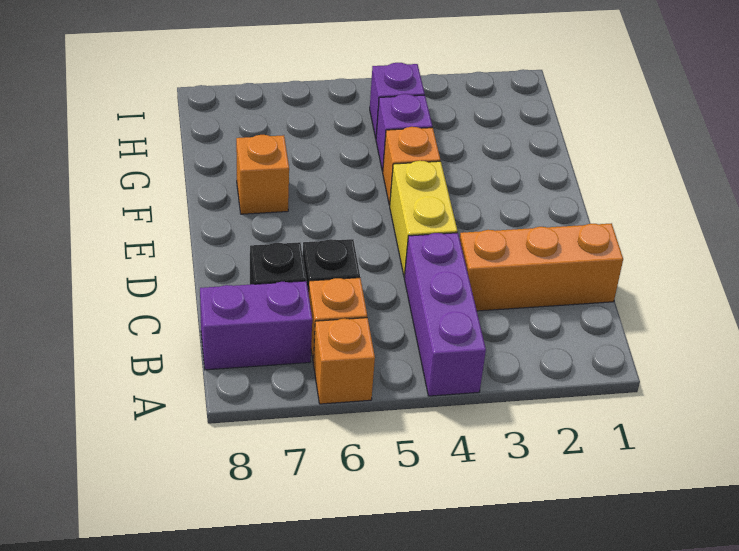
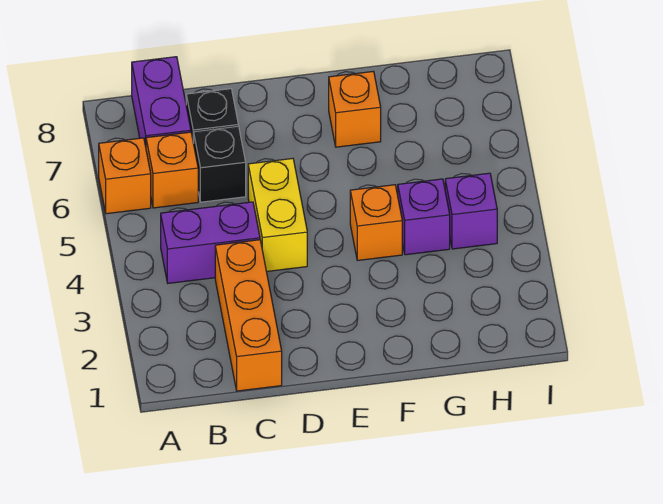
purple 1x3 brick [404,233,486,396] -> purple 1x2 brick [161,202,260,283]
yellow 1x2 brick [390,161,458,277] -> yellow 1x2 brick turned to [248,158,307,272]

